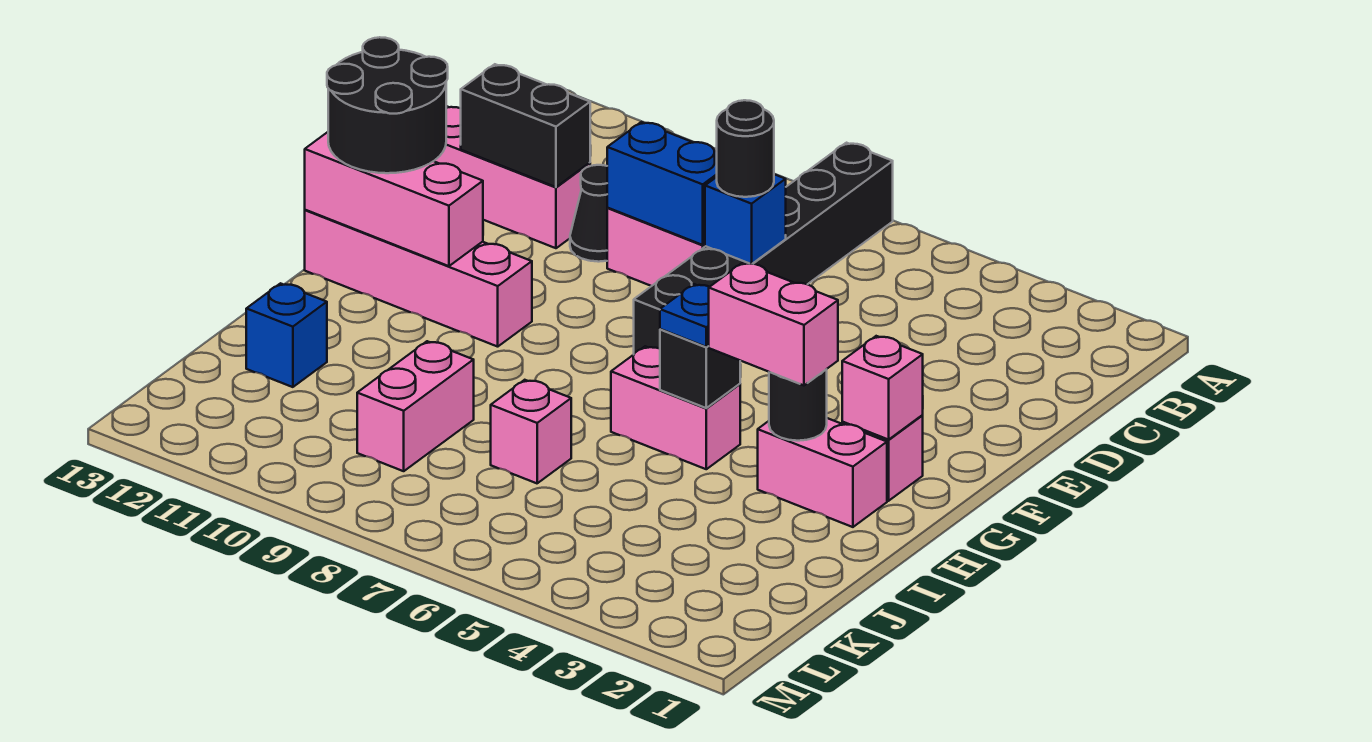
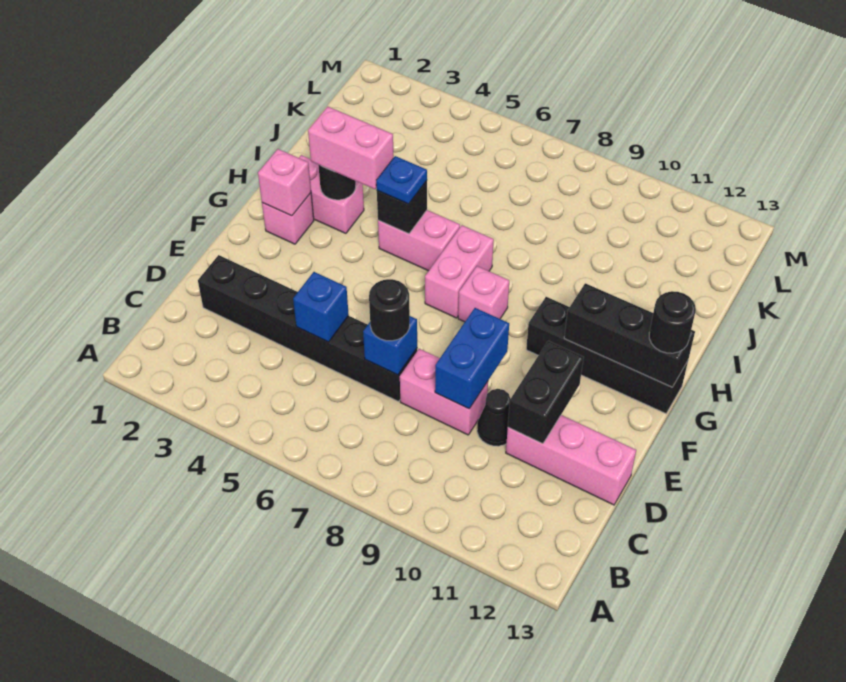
black 1x6 brick [634,143,893,354] -> black 1x6 brick turned to [198,255,417,401]
blue 1x2 brick [607,122,717,245] -> blue 1x2 brick turned to [435,308,509,409]
black 1x2 brick [461,64,590,187] -> black 1x2 brick turned to [508,341,584,444]
black 2x2 round brick [327,37,448,173] -> black 1x1 round brick [649,291,696,353]
pink 1x4 brick [305,210,532,347] -> black 1x4 brick [526,297,688,414]
pink 1x3 brick [305,132,483,266] -> black 1x3 brick [564,283,695,387]
pink 1x1 brick [491,380,571,483] -> pink 1x1 brick moved to [458,266,509,322]
pink 1x2 brick [357,341,474,471] -> pink 1x2 brick moved to [425,225,494,318]
blue 1x1 brick [246,283,327,387] -> blue 1x1 brick moved to [293,272,349,342]

